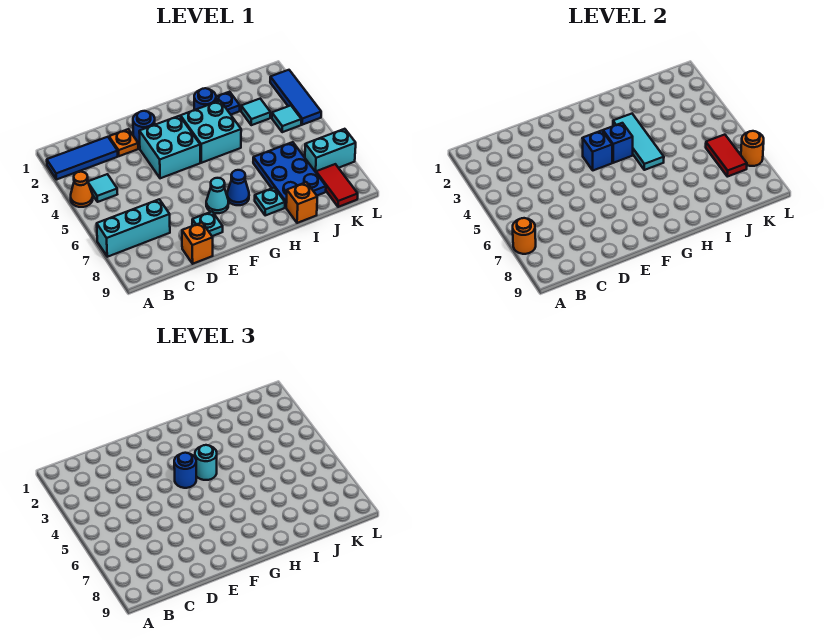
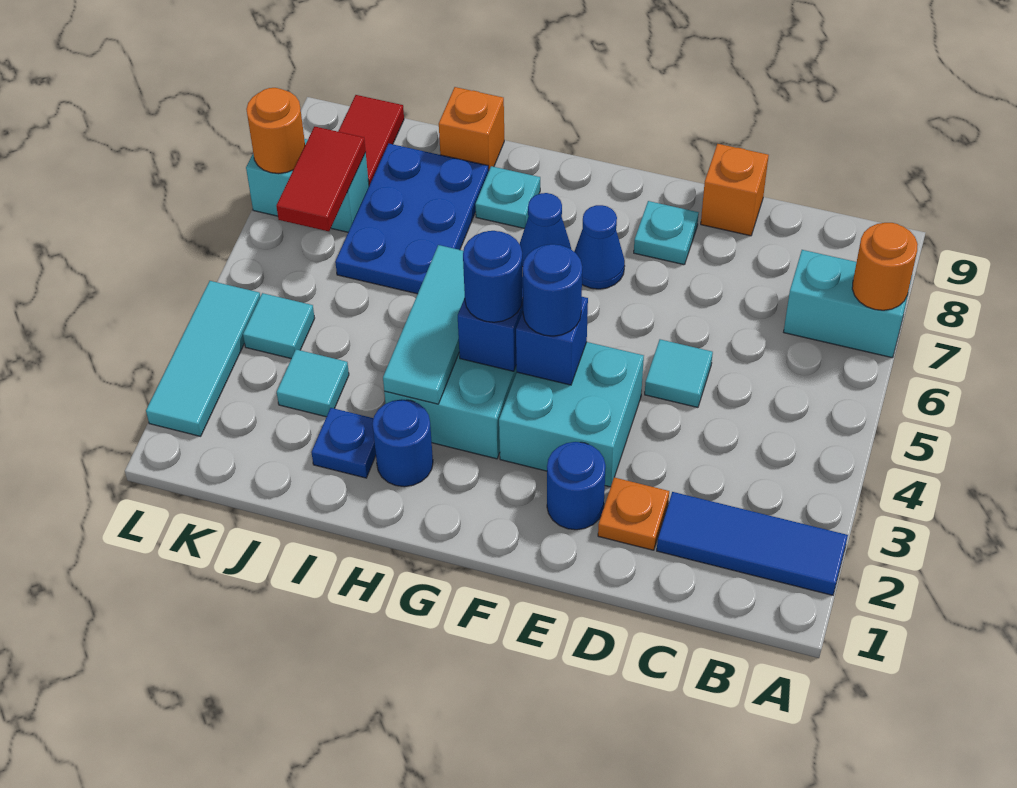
orange 1x1 cone [71,172,93,207] -> none
cyan 1x3 brick [97,199,170,257] -> cyan 1x2 brick [784,250,912,358]
cyan 1x1 tile [88,174,117,202] -> cyan 1x1 tile moved to [645,339,713,407]
cyan 1x1 cone [206,178,229,213] -> blue 1x1 cone [574,205,625,289]
cyan 1x1 round brick [195,445,217,480] -> blue 1x1 round brick [463,231,523,322]
blue 1x3 tile [270,70,321,125] -> cyan 1x3 tile [146,281,260,436]

